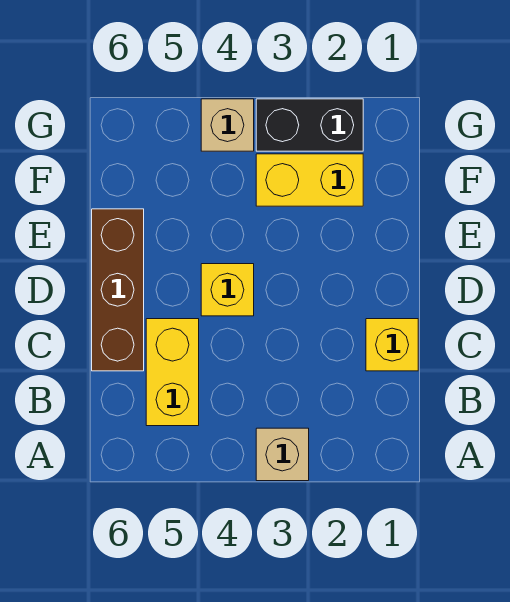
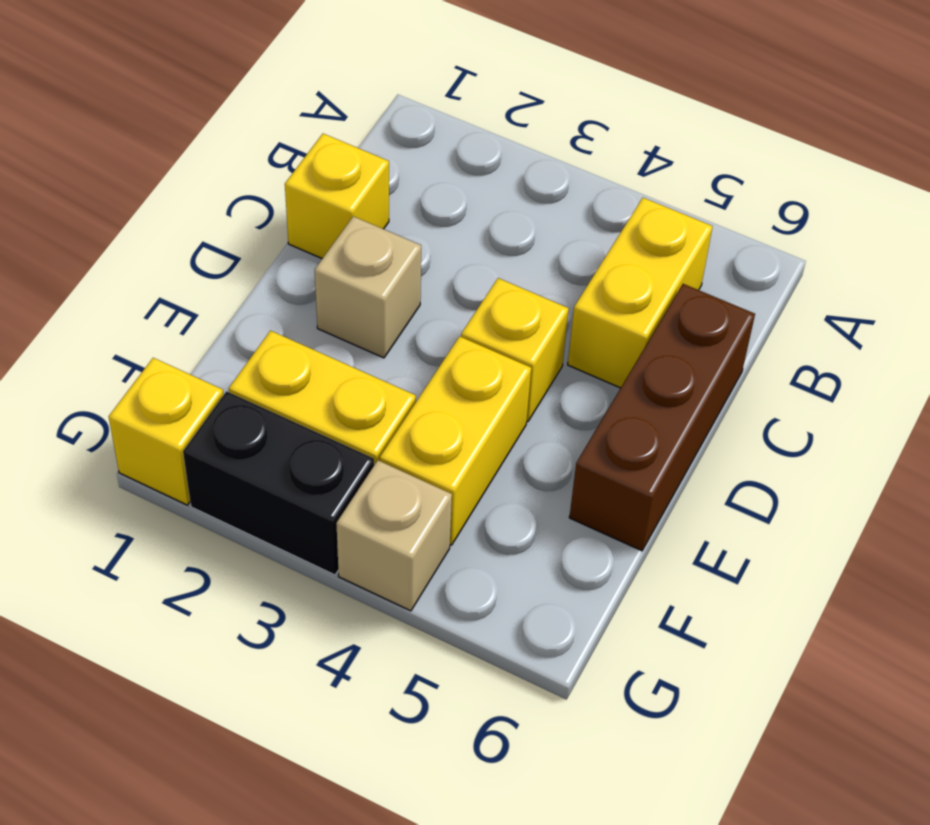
tan 1x1 brick [256,428,309,481] -> tan 1x1 brick moved to [315,216,421,358]
none -> yellow 1x2 brick [380,336,531,545]
none -> yellow 1x1 brick [109,358,223,505]

